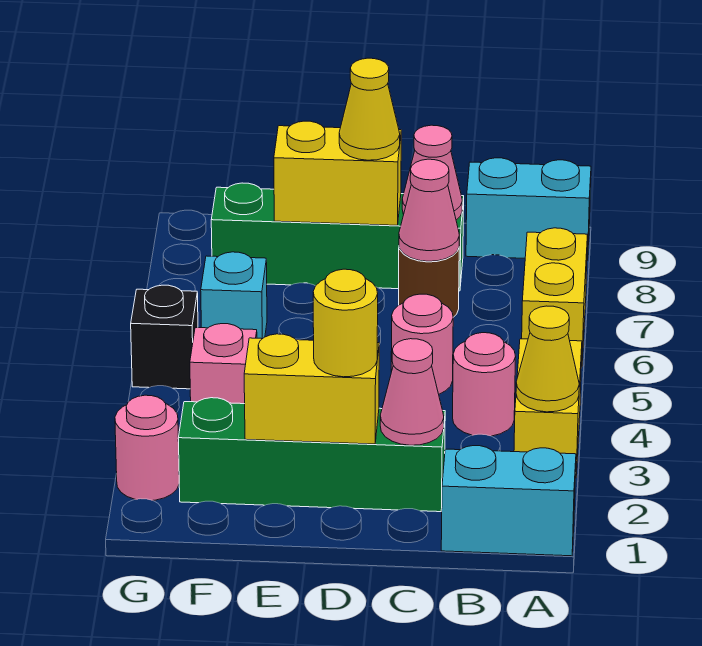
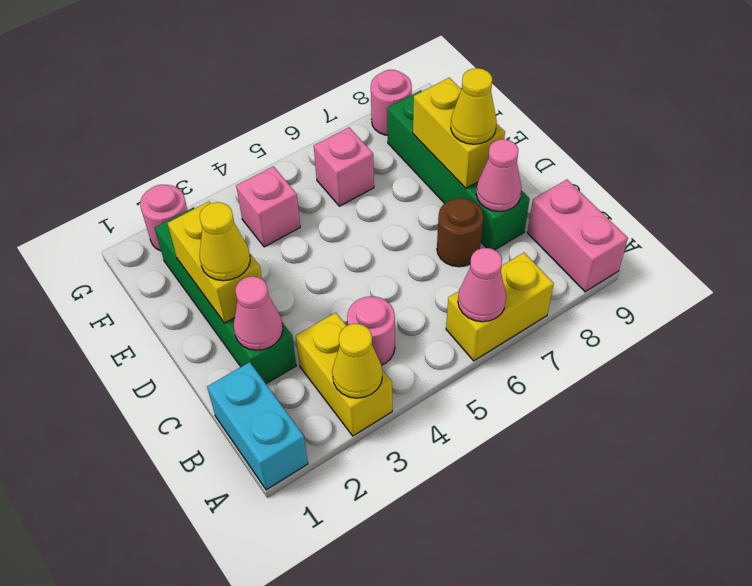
yellow 1x2 brick [514,339,582,478] -> yellow 1x2 brick turned to [296,313,392,436]
cyan 1x2 brick [466,158,591,260] -> pink 1x2 brick [527,180,628,292]
pink 1x1 round brick [391,294,453,394] -> pink 1x1 round brick moved to [371,70,412,135]
pink 1x1 cone [399,159,459,261] -> pink 1x1 cone moved to [458,248,506,322]
yellow 1x1 round brick [313,269,378,377] -> yellow 1x1 cone [200,202,250,281]
cyan 1x1 brick [201,252,267,339] -> pink 1x1 brick [314,128,374,206]
black 1x1 brick [131,285,198,389] -> none

